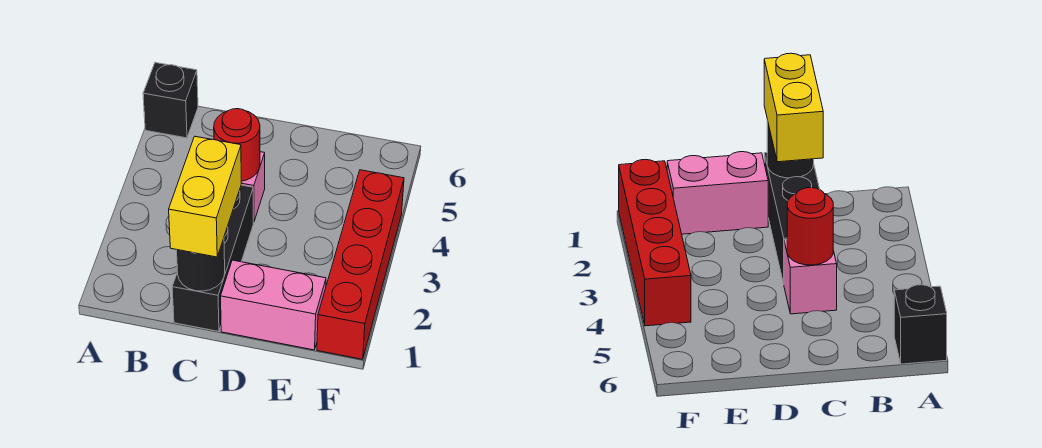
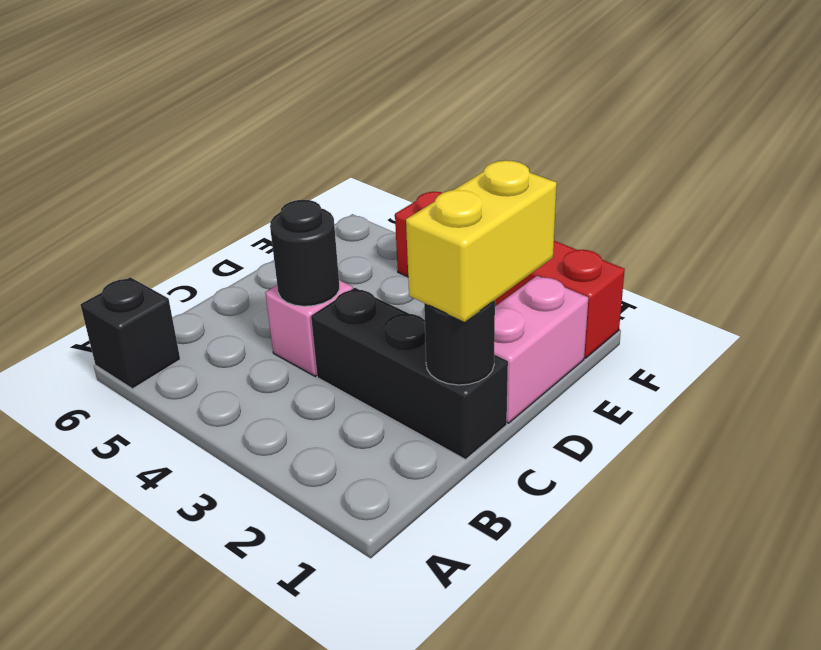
yellow 1x2 brick [169,137,241,257] -> yellow 1x2 brick turned to [406,160,557,322]
red 1x1 round brick [214,109,260,181] -> black 1x1 round brick [270,200,339,306]

